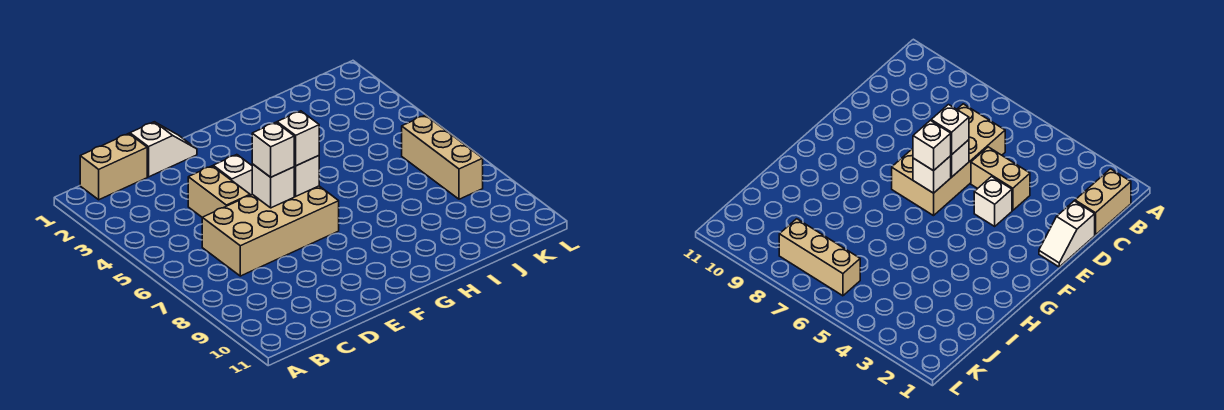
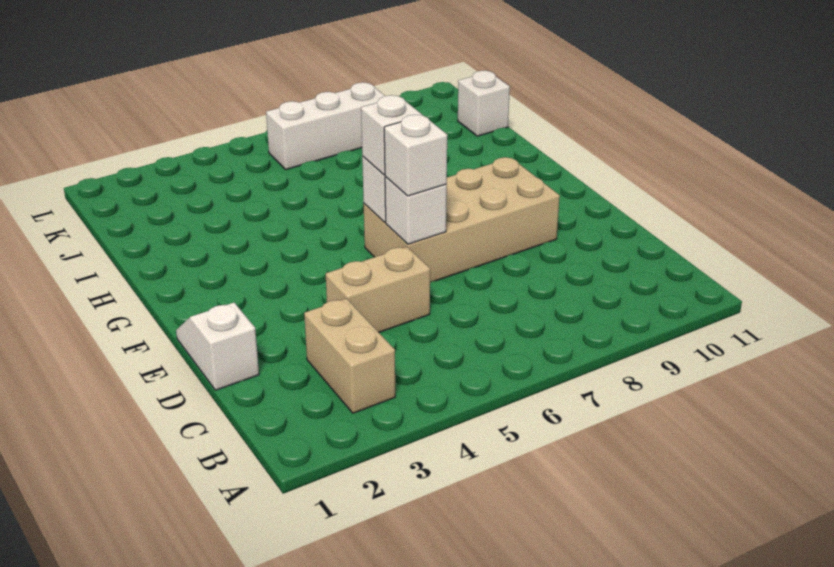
tan 1x2 brick [80,133,147,200] -> tan 1x2 brick moved to [304,298,395,413]
tan 2x4 brick [202,186,339,276] -> tan 2x4 brick turned to [364,157,560,283]
white 1x1 brick [213,155,252,195] -> white 1x1 brick moved to [458,71,510,136]
tan 1x3 brick [402,115,483,199] -> white 1x3 brick [266,82,385,169]

